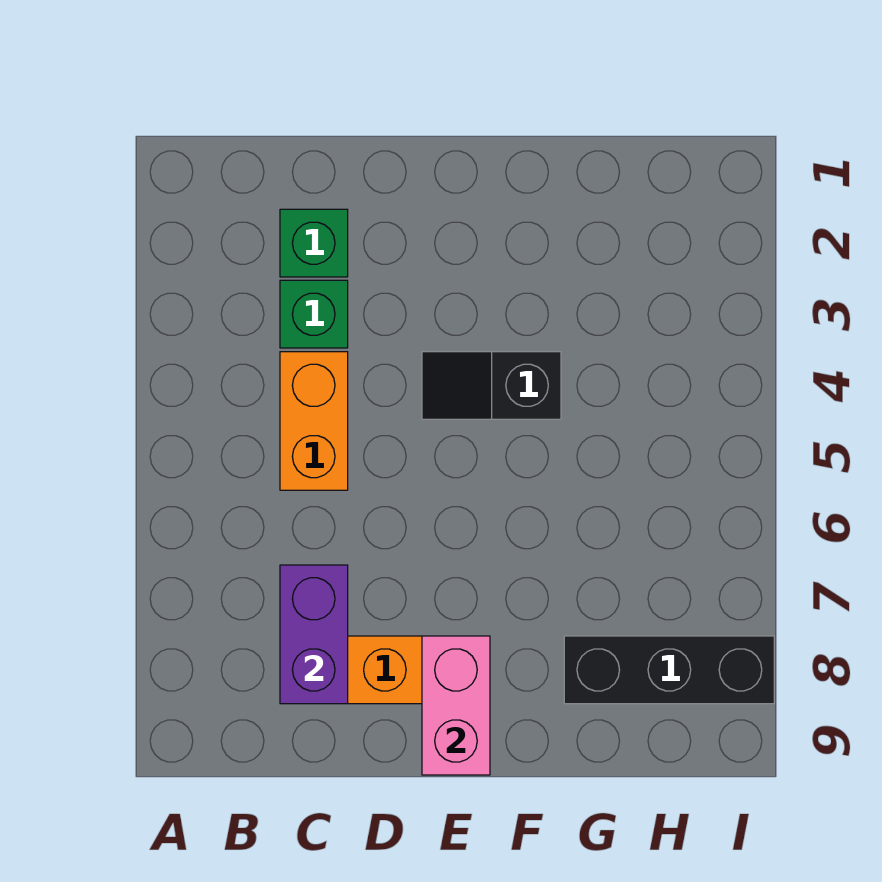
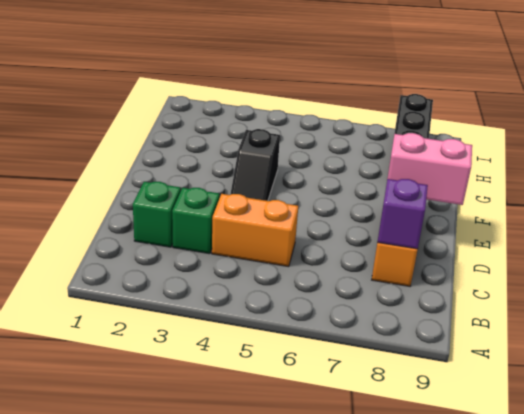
purple 1x2 brick [280,565,348,704] -> purple 1x1 brick [378,179,428,249]

